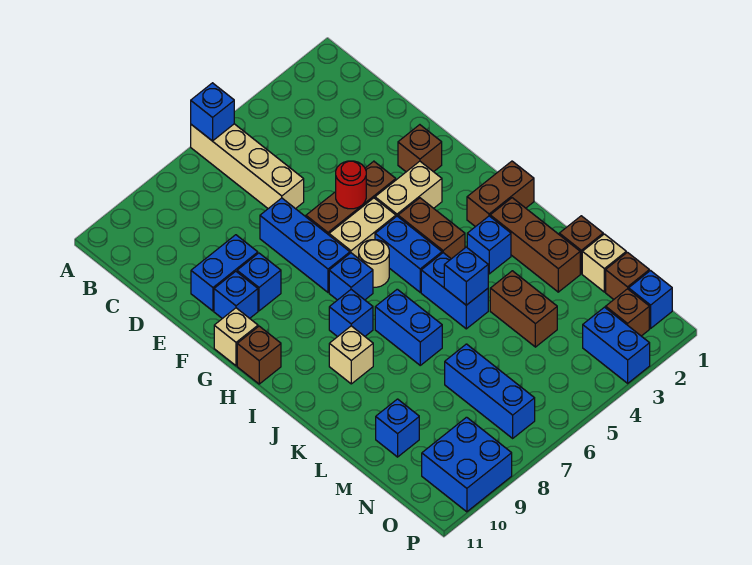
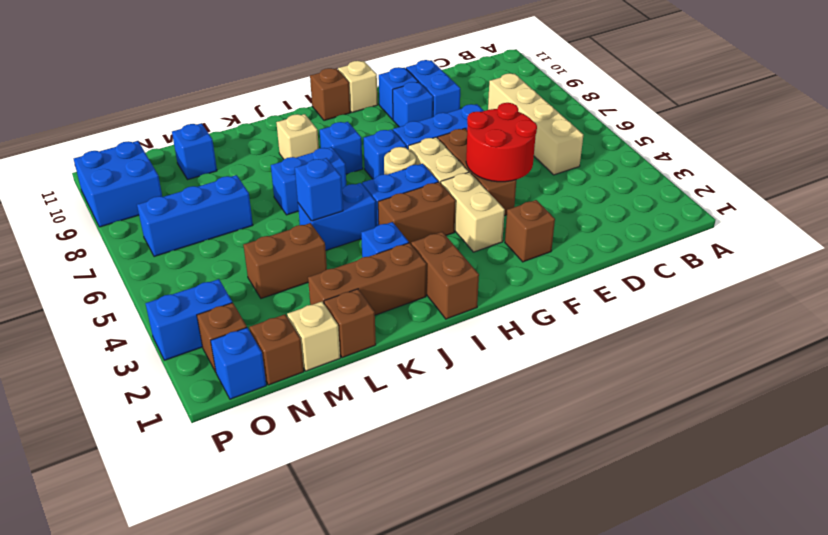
tan 1x4 brick [191,124,304,209] -> tan 1x4 brick turned to [488,73,583,175]
blue 1x1 brick [191,83,234,141] -> none
red 1x1 round brick [336,161,366,209] -> red 2x2 round brick [466,103,537,182]

